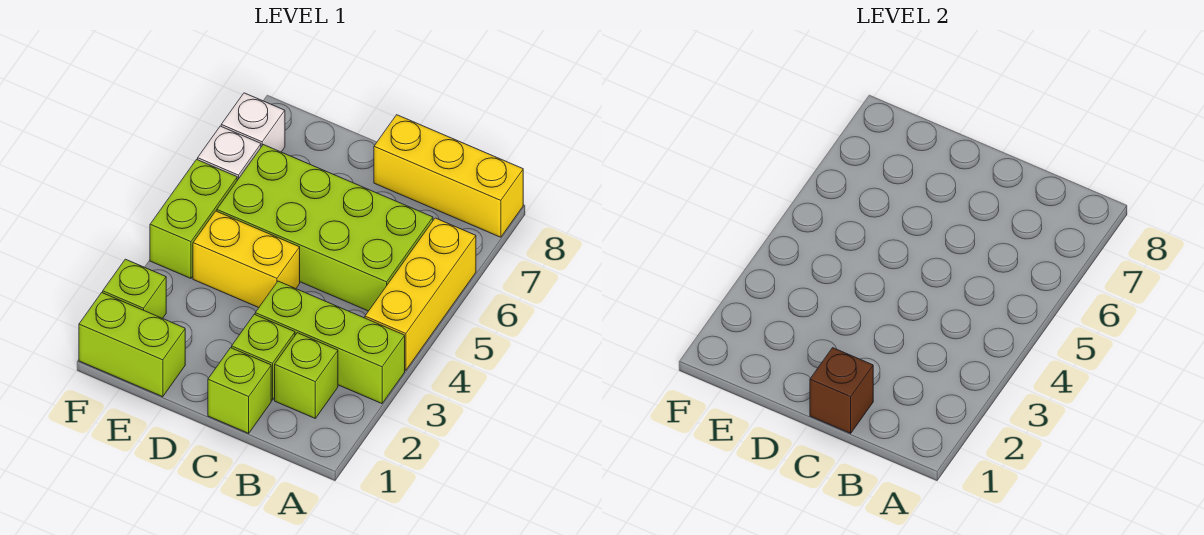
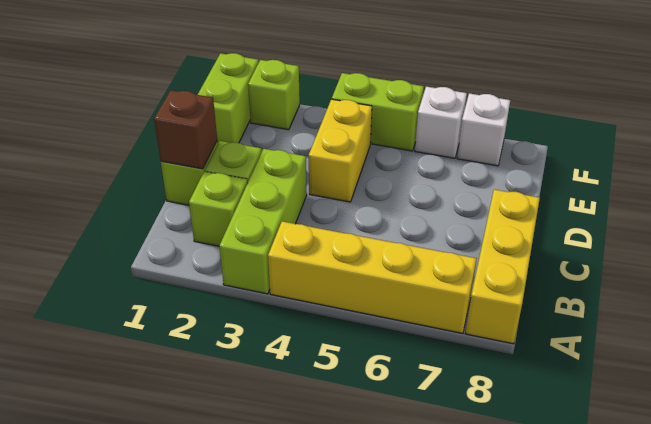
yellow 1x3 brick [365,218,476,370] -> yellow 1x4 brick [268,221,477,333]
lime 2x4 brick [217,145,433,311] -> none

